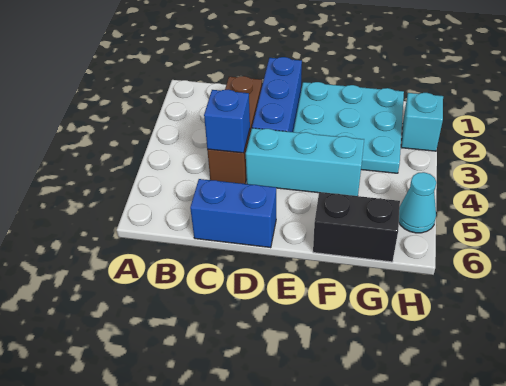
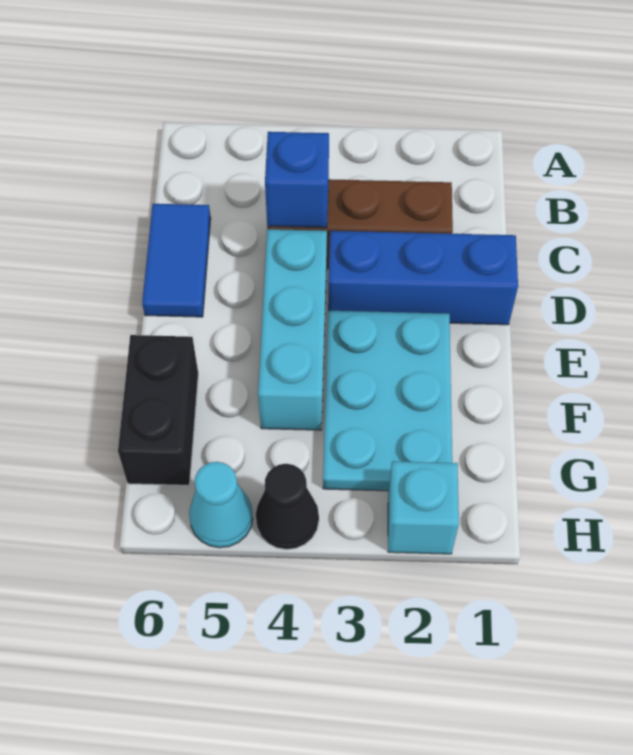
blue 1x2 brick [190,179,276,248] -> blue 1x2 tile [142,204,211,317]
cyan 3x3 plate [293,82,404,173] -> cyan 2x3 plate [323,311,452,491]
none -> black 1x1 cone [256,464,319,549]

